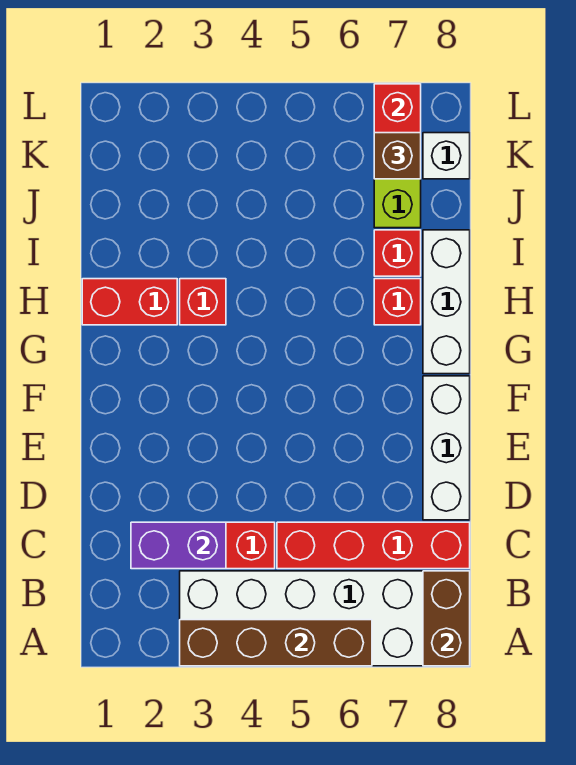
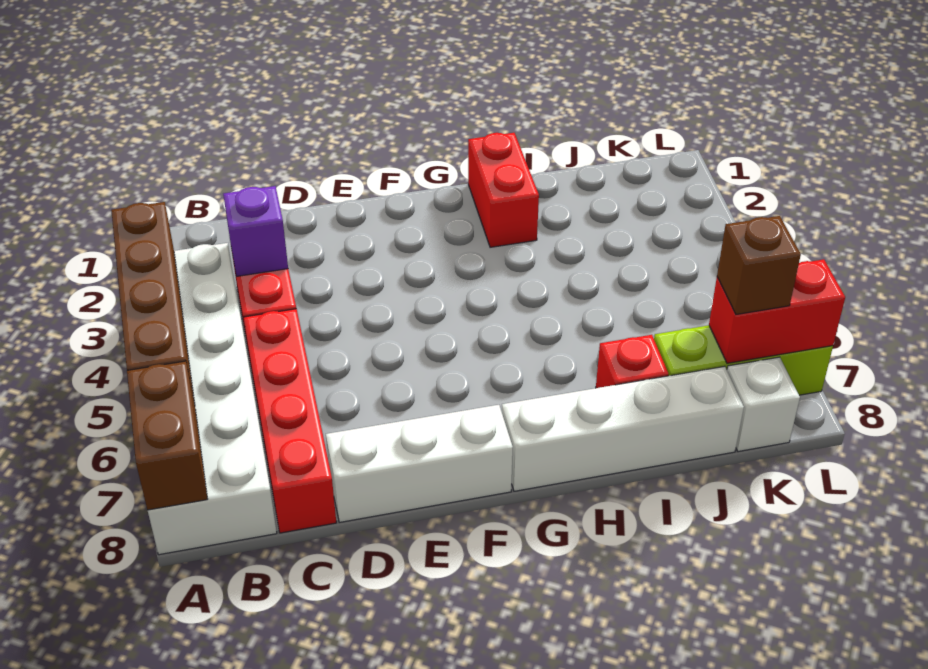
brown 1x2 brick [423,571,470,666] -> brown 1x2 brick turned to [127,361,207,510]
purple 1x2 brick [131,522,226,569] -> purple 1x1 brick [223,186,288,277]
white 1x3 brick [423,230,470,374] -> white 1x4 brick [502,366,744,491]
red 1x1 brick [180,279,226,325] -> none
red 1x1 brick [374,279,421,325] -> none

